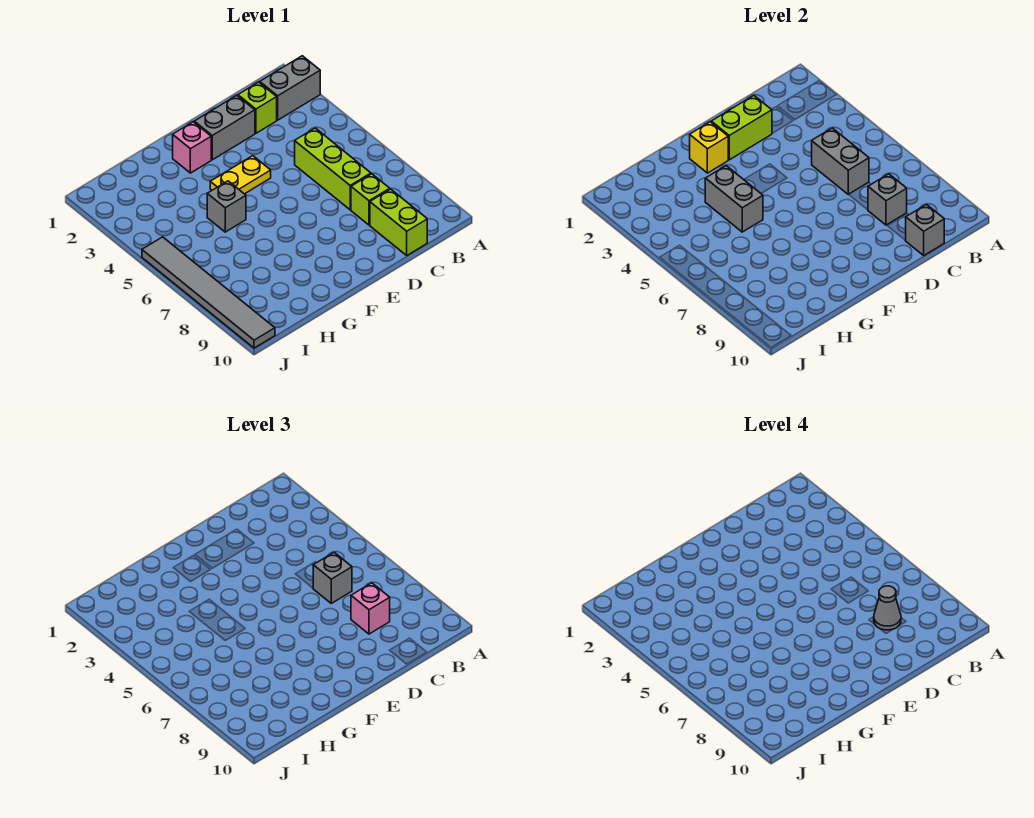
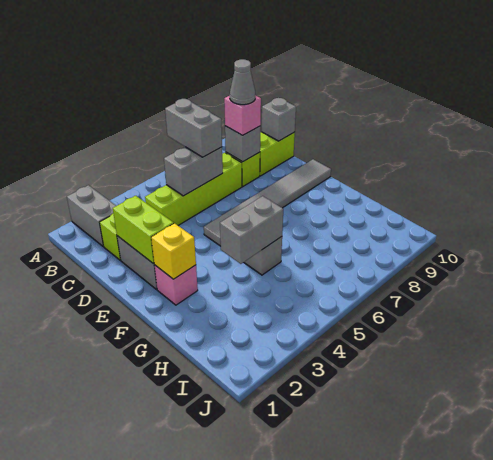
lime 1x3 brick [295,128,371,210] -> lime 1x4 brick [145,153,242,225]
grey 1x1 brick [313,552,352,603] -> grey 1x2 brick [165,99,222,157]
yellow 1x2 plate [210,156,271,194] -> none
grey 1x6 tile [142,237,275,348] -> grey 1x6 tile moved to [204,159,331,246]

